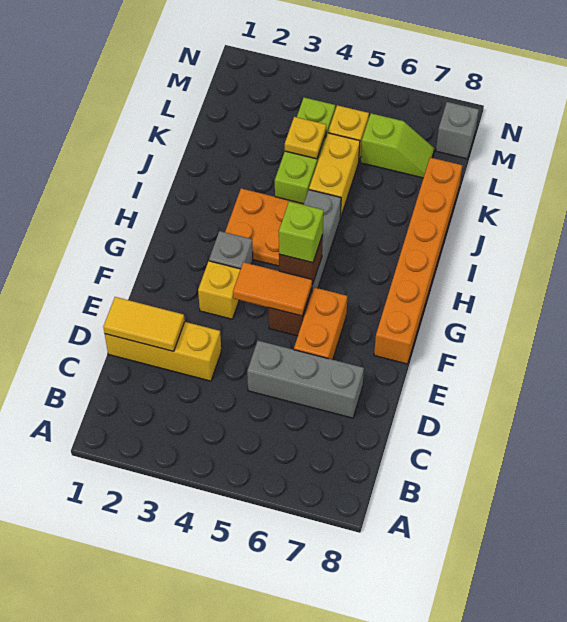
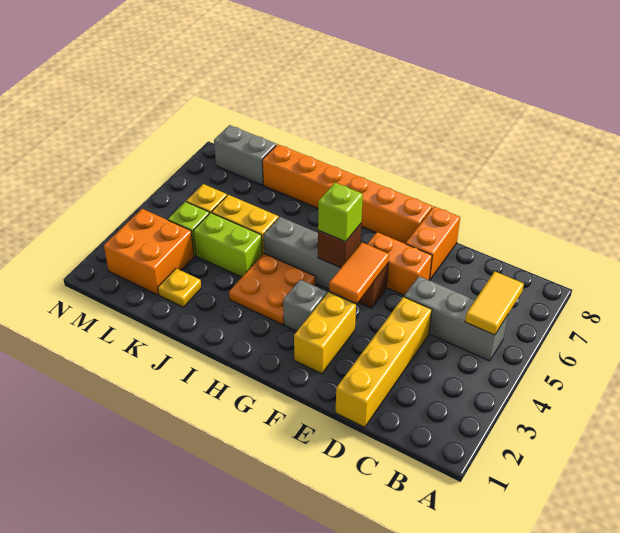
yellow 1x3 brick [105,322,221,381] -> yellow 1x4 brick [336,297,432,427]
yellow 1x2 tile [103,297,185,351] -> yellow 1x2 tile moved to [465,272,524,335]
grey 1x3 brick [247,341,364,418] -> grey 1x3 brick turned to [404,276,508,361]
none -> orange 1x2 brick [406,207,460,280]
yellow 1x1 brick [198,261,241,319] -> yellow 1x2 brick [294,292,356,374]
yellow 1x1 plate [285,117,326,159] -> yellow 1x1 plate moved to [158,269,201,307]
none -> orange 2x2 brick [104,209,194,295]
lime 1x2 slope [361,113,434,178] -> none
grey 1x1 brick [436,102,479,159] -> grey 1x2 brick [214,125,276,185]

